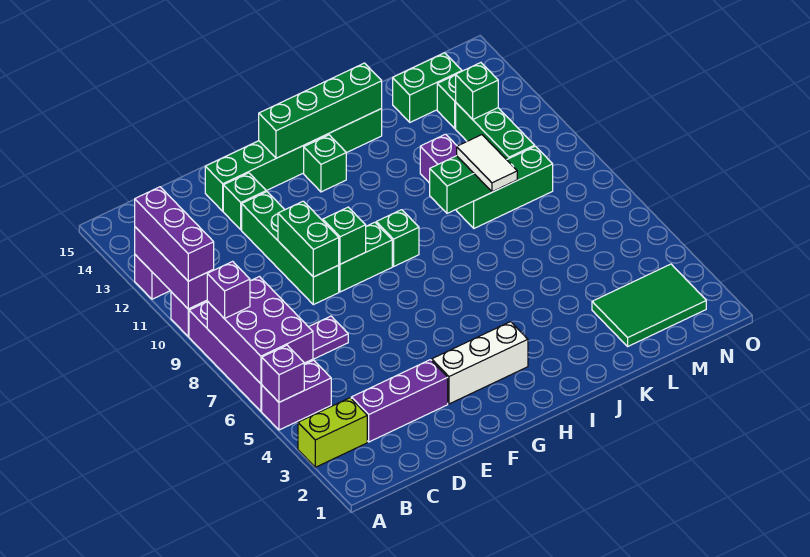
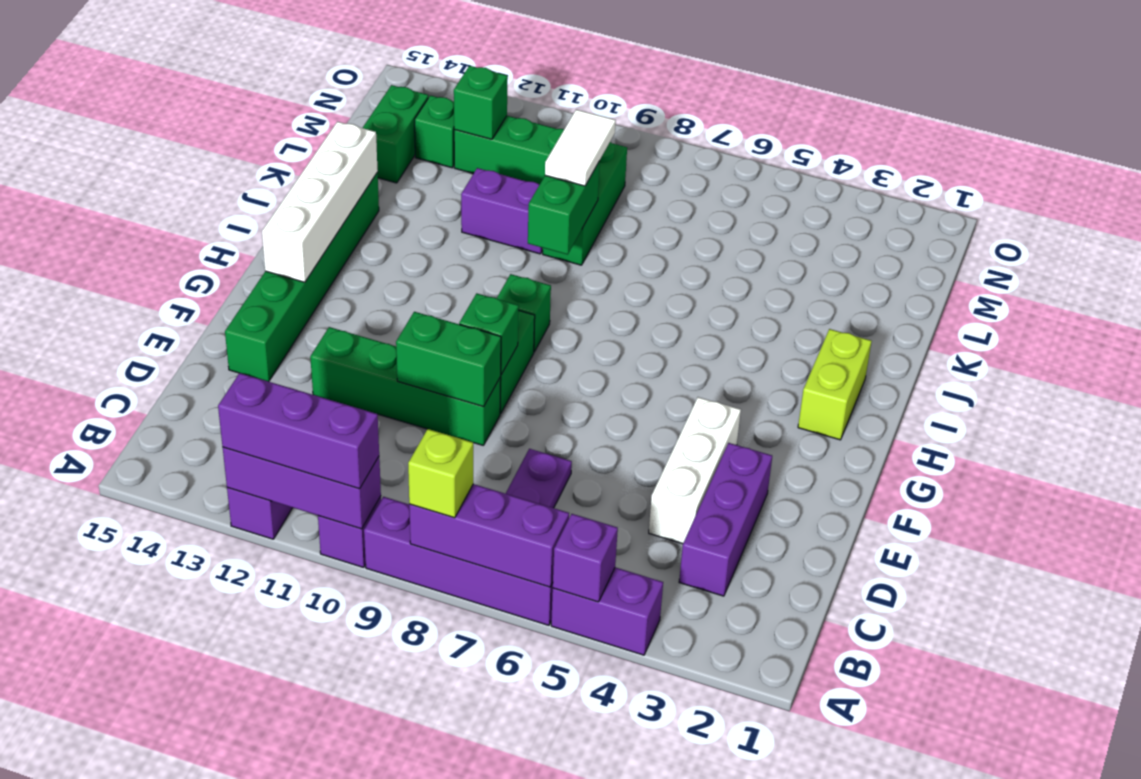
lime 1x2 brick [298,398,367,467] -> lime 1x2 brick moved to [798,329,872,440]
purple 1x2 brick [262,360,331,430] -> purple 1x2 brick turned to [551,567,663,655]
purple 2x3 brick [207,277,313,383] -> purple 1x3 brick [409,484,569,587]
purple 1x1 brick [207,261,250,319] -> lime 1x1 brick [408,429,473,518]
green 1x1 brick [223,173,266,230] -> none
white 1x3 brick [432,322,528,404] -> white 1x3 brick moved to [649,397,741,544]
green 1x4 brick [259,63,382,158] -> white 1x4 brick [262,122,378,282]
green 1x1 brick [304,135,346,192] -> none
white 1x2 tile [457,135,517,192] -> white 1x2 tile turned to [545,110,616,186]
green 2x3 tile [592,264,706,346] -> none

